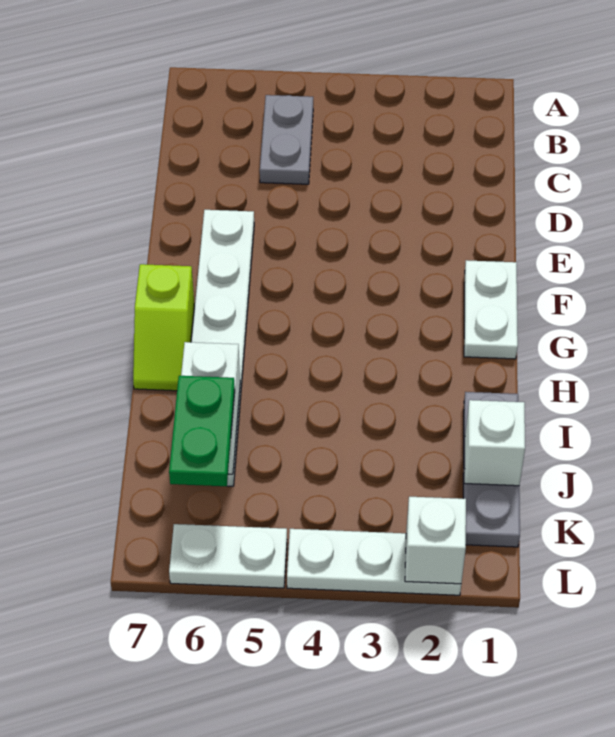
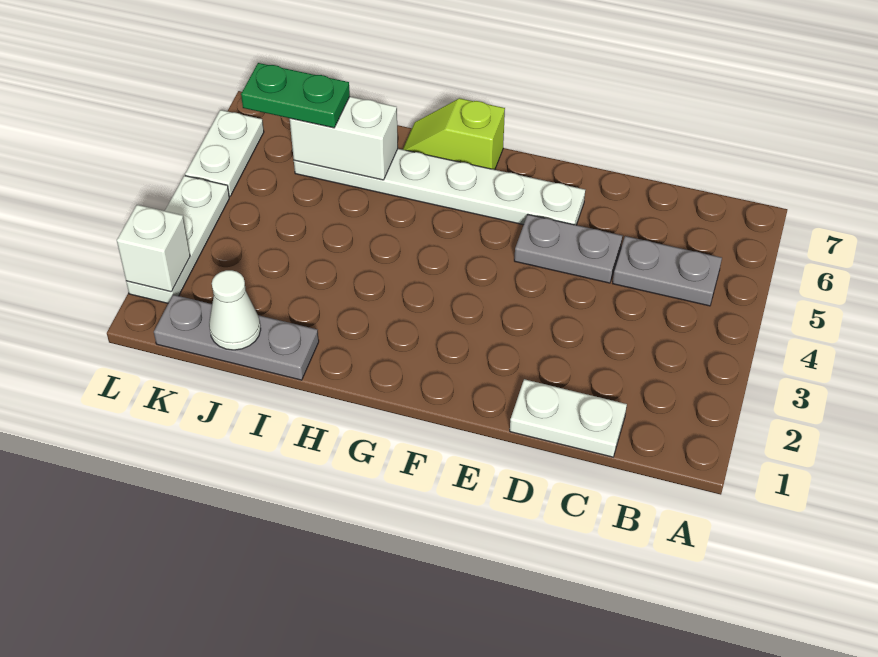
none -> grey 1x2 plate [514,215,622,283]
white 1x2 plate [464,260,518,359] -> white 1x2 plate moved to [510,379,627,457]
white 1x1 brick [465,400,525,486] -> white 1x1 cone [209,270,261,350]

